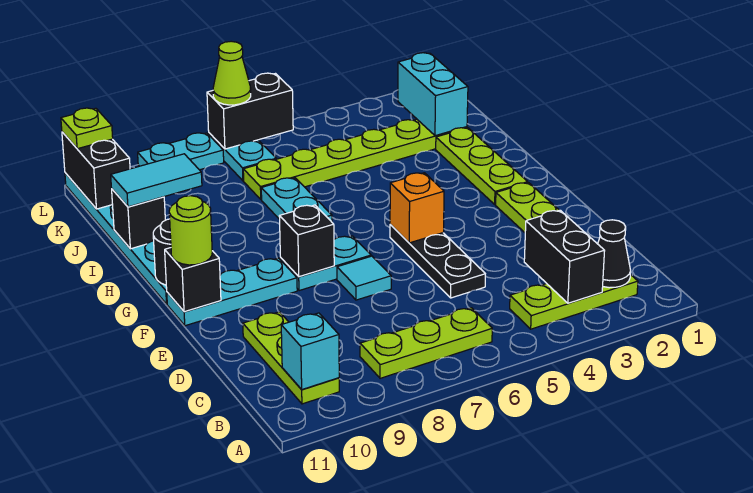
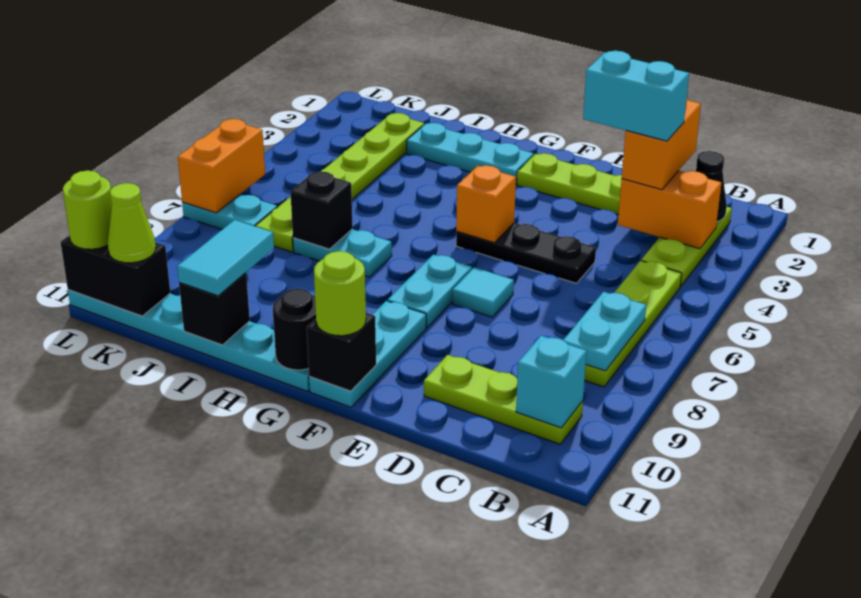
black 1x2 brick [524,210,605,303] -> orange 1x2 brick [618,171,721,249]
lime 1x3 plate [360,308,492,378] -> lime 1x4 plate [584,261,682,387]
none -> orange 1x2 brick [622,98,701,190]
black 1x1 brick [279,205,334,277] -> black 1x1 brick moved to [290,171,353,249]
lime 1x3 plate [436,128,528,204] -> cyan 1x3 plate [407,123,534,184]
cyan 1x2 brick [398,53,468,136] -> cyan 1x2 brick moved to [583,51,689,141]
black 1x2 brick [207,73,293,149] -> orange 1x2 brick [178,119,265,213]
lime 1x1 cone [213,41,251,105] -> lime 1x1 cone moved to [108,183,156,263]
cyan 1x2 plate [138,133,224,170] -> cyan 1x2 plate moved to [563,292,646,371]
lime 1x1 plate [61,108,113,149] -> lime 1x1 round brick [63,171,112,249]

